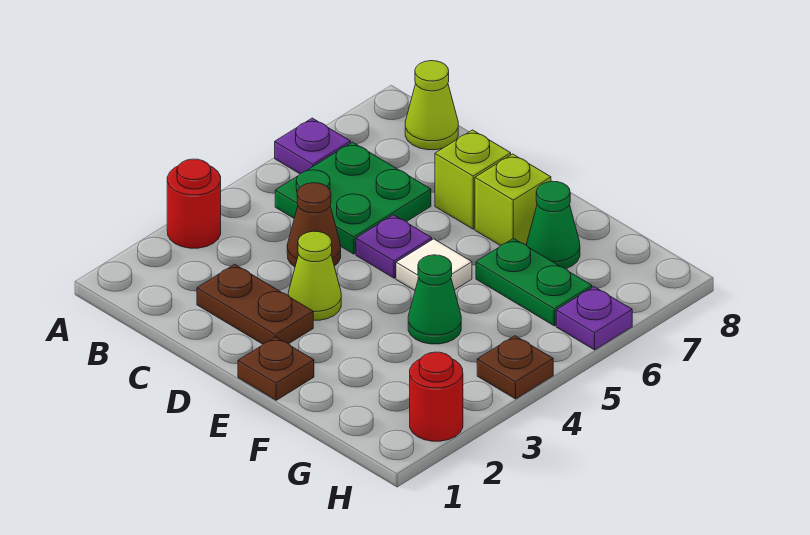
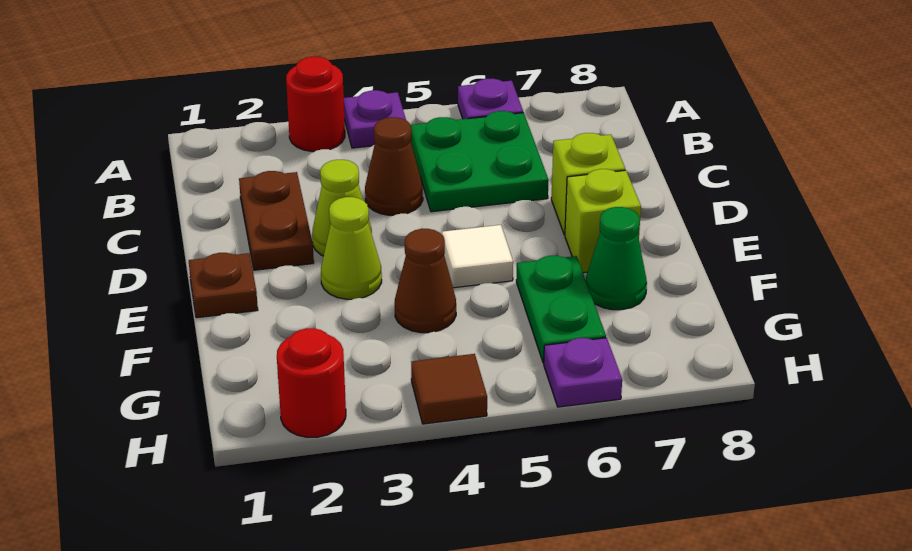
lime 1x1 cone [405,61,458,150] -> lime 1x1 cone moved to [321,197,382,299]
purple 1x1 plate [356,215,432,278] -> purple 1x1 plate moved to [344,90,406,148]
green 1x1 cone [408,255,461,344] -> brown 1x1 cone [395,229,456,333]
brown 1x1 plate [477,336,553,399] -> brown 1x1 tile [411,354,487,424]

